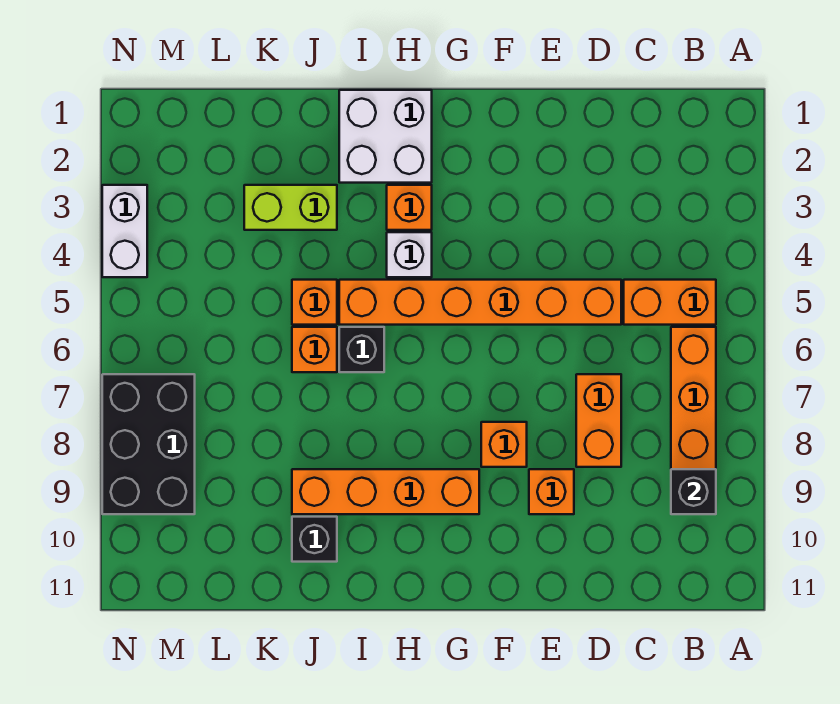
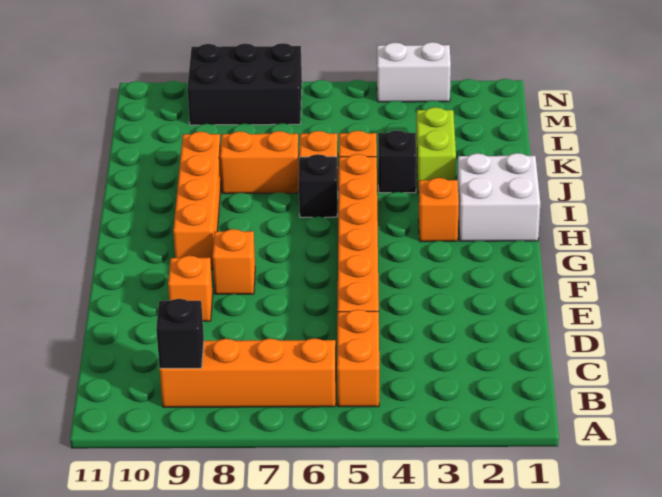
orange 1x2 brick [576,374,621,467] -> orange 1x2 brick moved to [220,131,299,194]
white 1x1 brick [387,232,432,277] -> none
black 1x1 brick [292,517,337,562] -> black 1x1 brick moved to [378,130,416,193]

